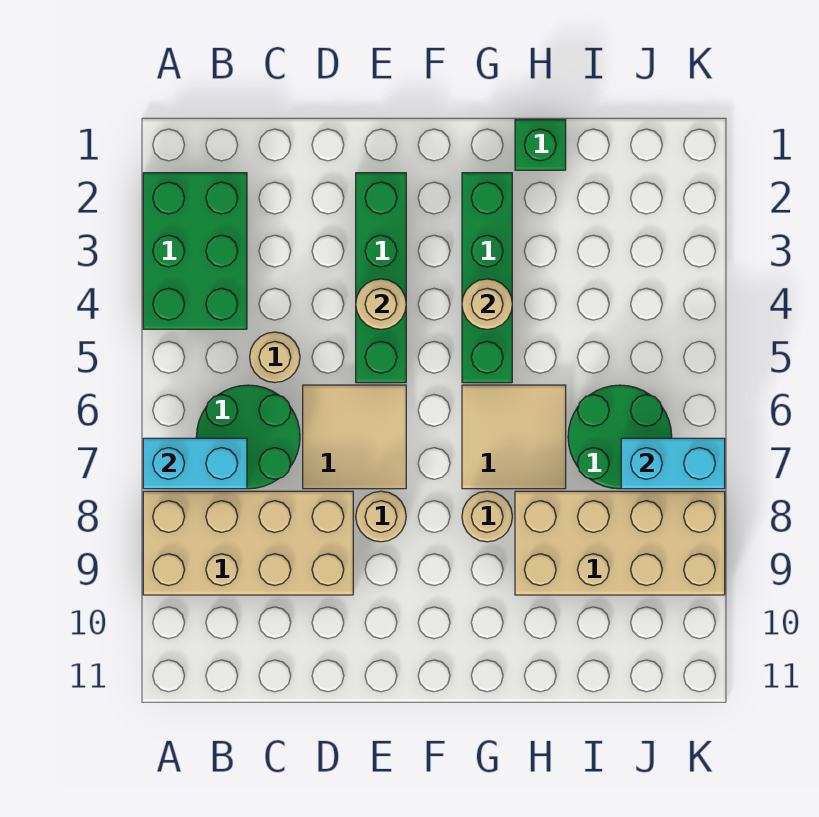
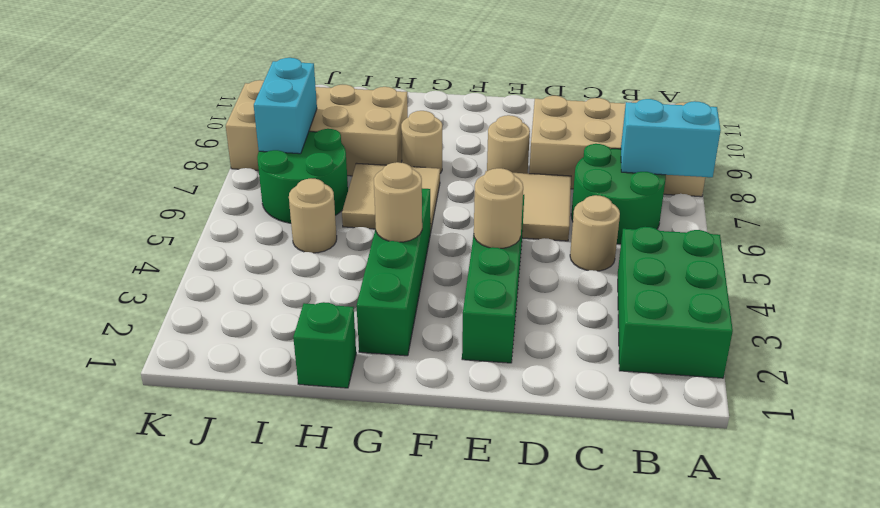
none -> tan 1x1 round brick [289,178,337,253]
cyan 1x2 brick [621,438,725,489] -> cyan 1x2 brick turned to [254,58,317,154]

